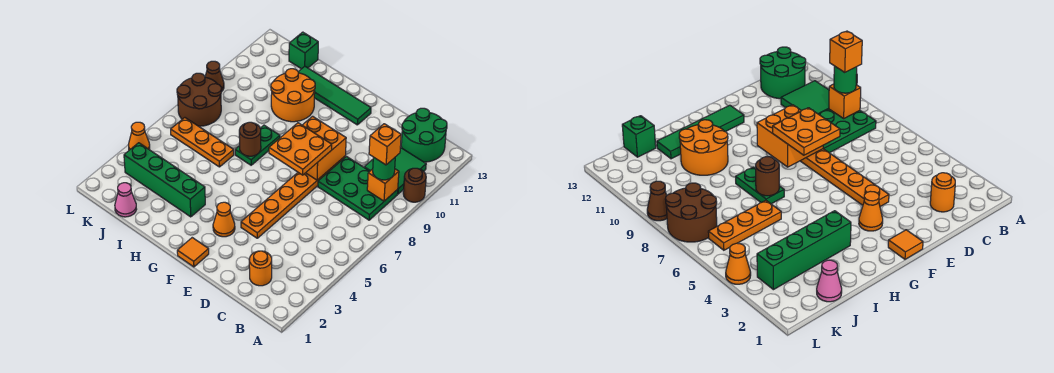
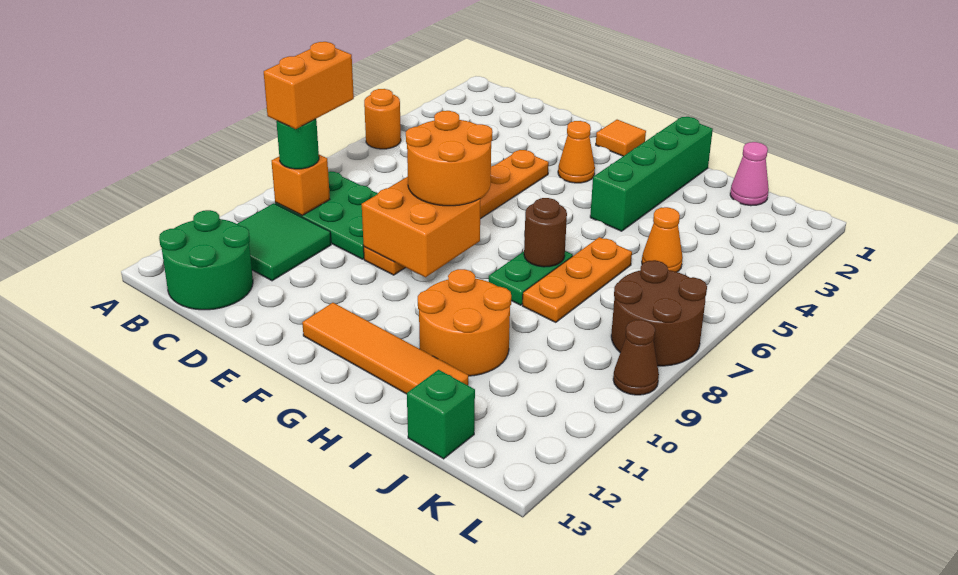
brown 1x1 round brick [403,168,426,202] -> none
orange 1x1 brick [369,124,401,165] -> orange 1x2 brick [264,42,354,129]
orange 1x1 round brick [249,251,272,286] -> orange 1x1 round brick moved to [364,89,401,149]
orange 2x2 plate [269,123,332,175] -> orange 2x2 round brick [406,111,493,206]
green 1x4 tile [298,66,371,125] -> orange 1x4 tile [302,303,468,394]
green 1x4 brick [124,143,205,217] -> green 1x4 brick turned to [590,117,713,231]
orange 1x3 plate [171,118,234,167] -> orange 1x3 plate turned to [522,237,632,322]
orange 1x1 cone [128,122,150,150] -> orange 1x1 cone moved to [642,207,683,272]

